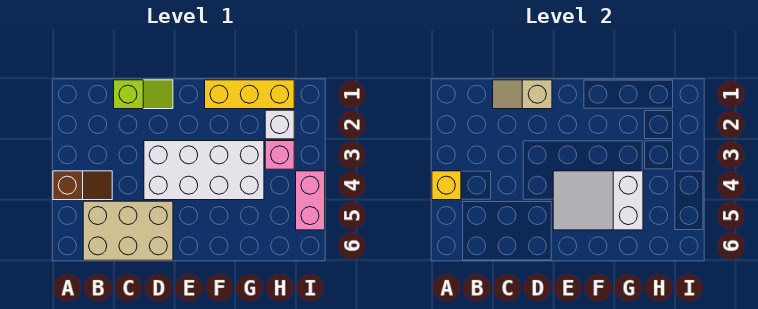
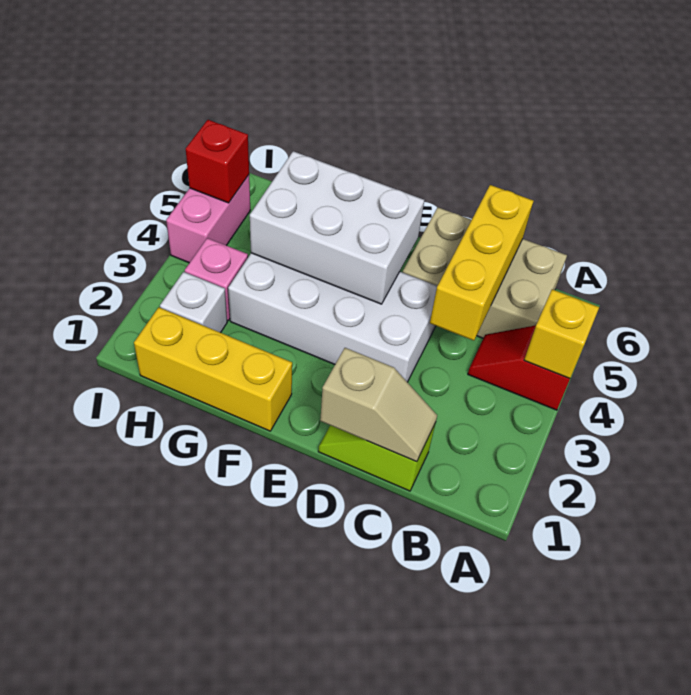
brown 1x2 slope [53,171,112,200] -> red 1x2 slope [468,325,570,410]
none -> yellow 1x3 brick [430,185,533,341]
white 2x3 slope [553,171,643,230] -> white 2x3 brick [250,151,424,304]
none -> red 1x1 brick [186,120,249,203]

